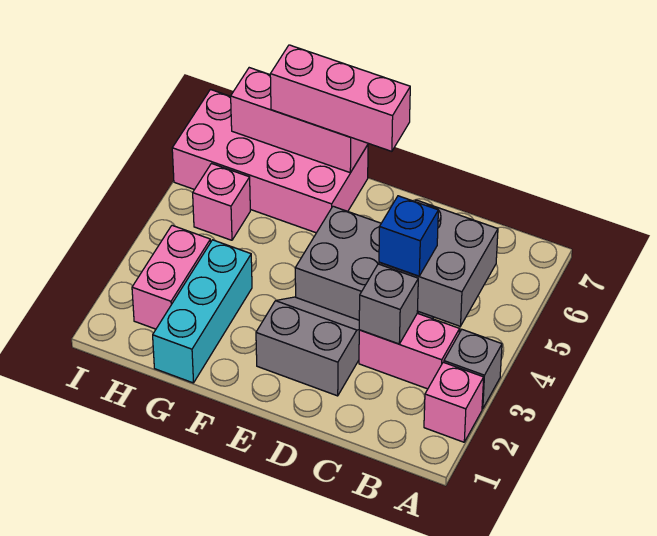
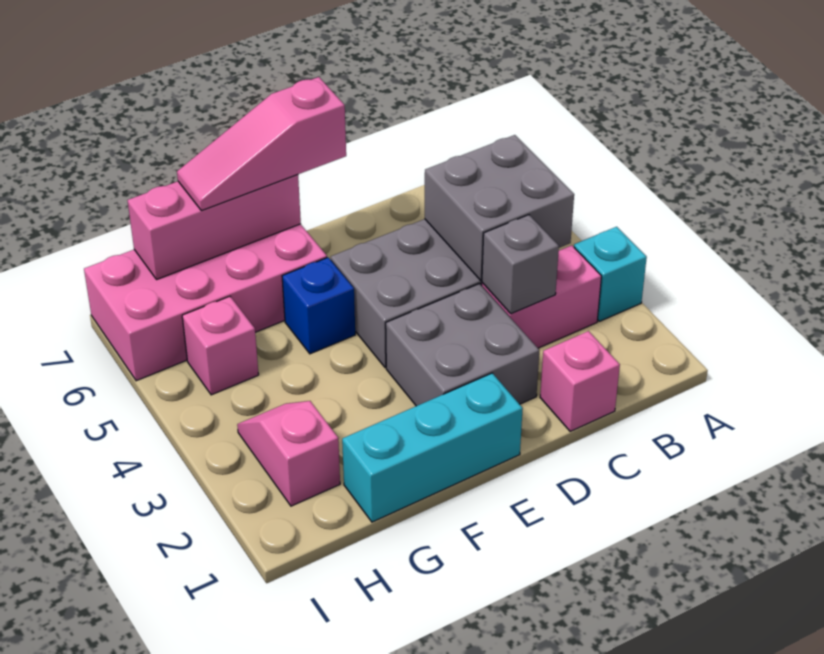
pink 1x1 brick [424,362,484,442] -> pink 1x1 brick moved to [540,331,620,431]
grey 1x1 brick [444,329,502,409] -> cyan 1x1 brick [574,227,647,321]
blue 1x1 brick [379,196,438,276] -> blue 1x1 brick moved to [282,258,355,354]
grey 2x2 slope [256,297,359,396] -> grey 2x2 brick [386,284,539,406]
pink 1x3 brick [270,45,410,151] -> pink 1x3 slope [177,77,346,211]
cyan 1x3 brick [153,240,252,383] -> cyan 1x3 brick turned to [342,373,523,522]
pink 1x2 brick [132,225,211,329] -> pink 1x2 slope [237,401,340,506]

